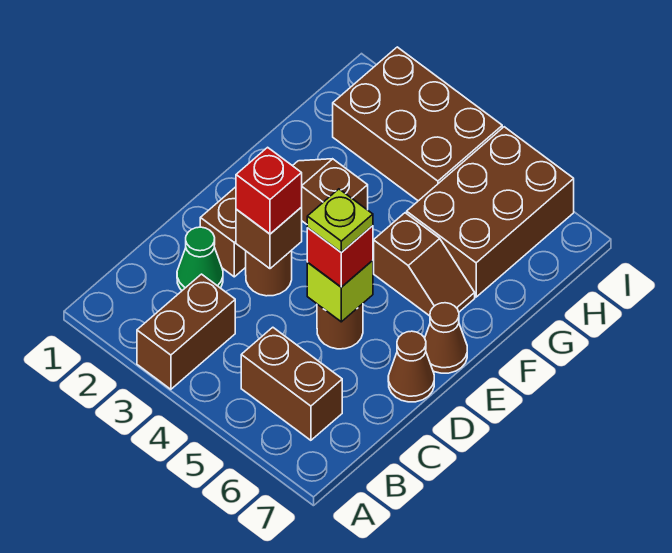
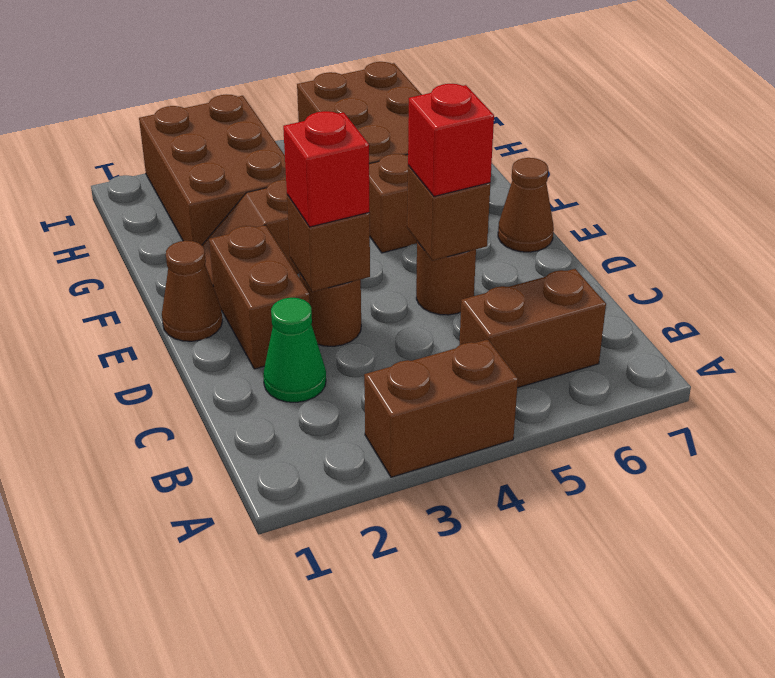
brown 1x2 brick [137,274,235,389] -> brown 1x2 brick turned to [364,339,518,477]
lime 1x1 brick [307,260,373,322] -> brown 1x1 brick [407,165,490,261]
lime 1x1 plate [307,189,373,252] -> none
brown 1x1 cone [388,331,434,402] -> brown 1x1 cone moved to [162,241,222,341]
brown 2x3 brick [333,47,502,201] -> brown 2x3 brick turned to [139,94,286,245]

